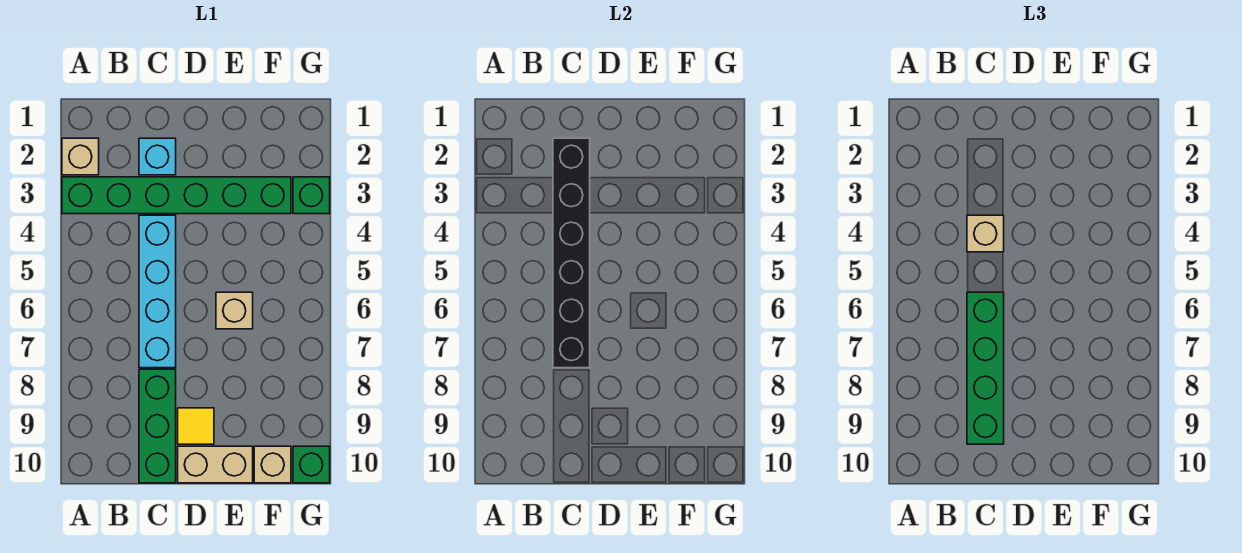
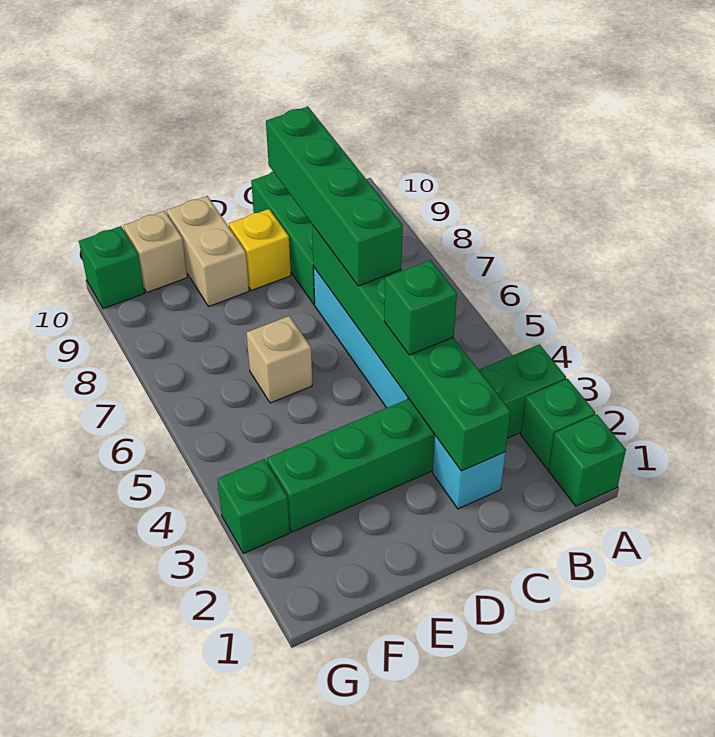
none -> green 1x1 brick [548,414,626,506]
tan 1x1 brick [62,138,99,175] -> green 1x1 brick [521,379,595,469]
black 1x6 brick [553,138,590,368] -> green 1x6 brick [312,225,511,471]
tan 1x1 brick [967,215,1004,252] -> green 1x1 brick [384,260,457,355]
yellow 1x1 tile [178,408,214,444] -> yellow 1x1 brick [229,209,291,291]
tan 1x2 brick [178,446,253,483] -> tan 1x2 brick turned to [167,196,249,306]

